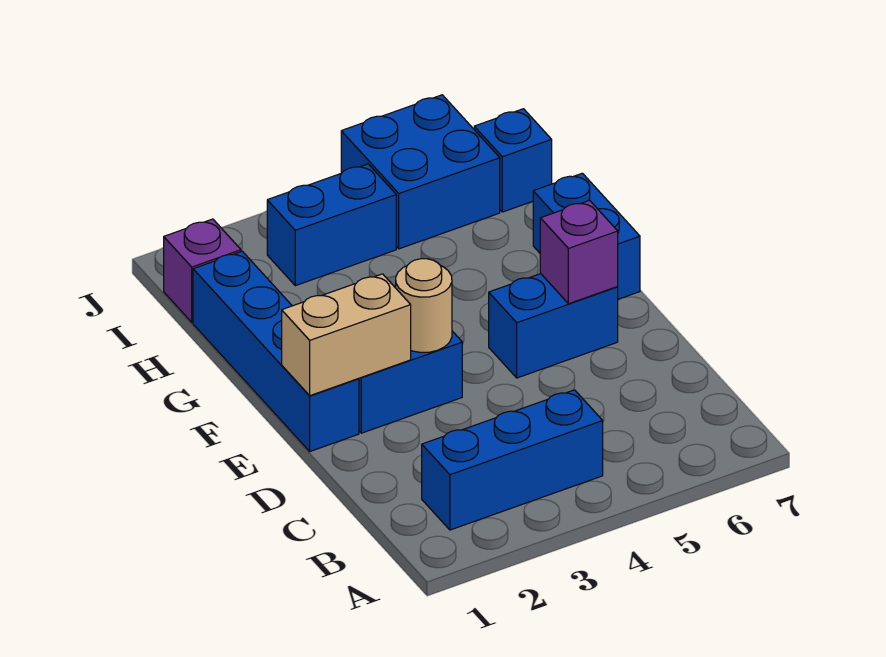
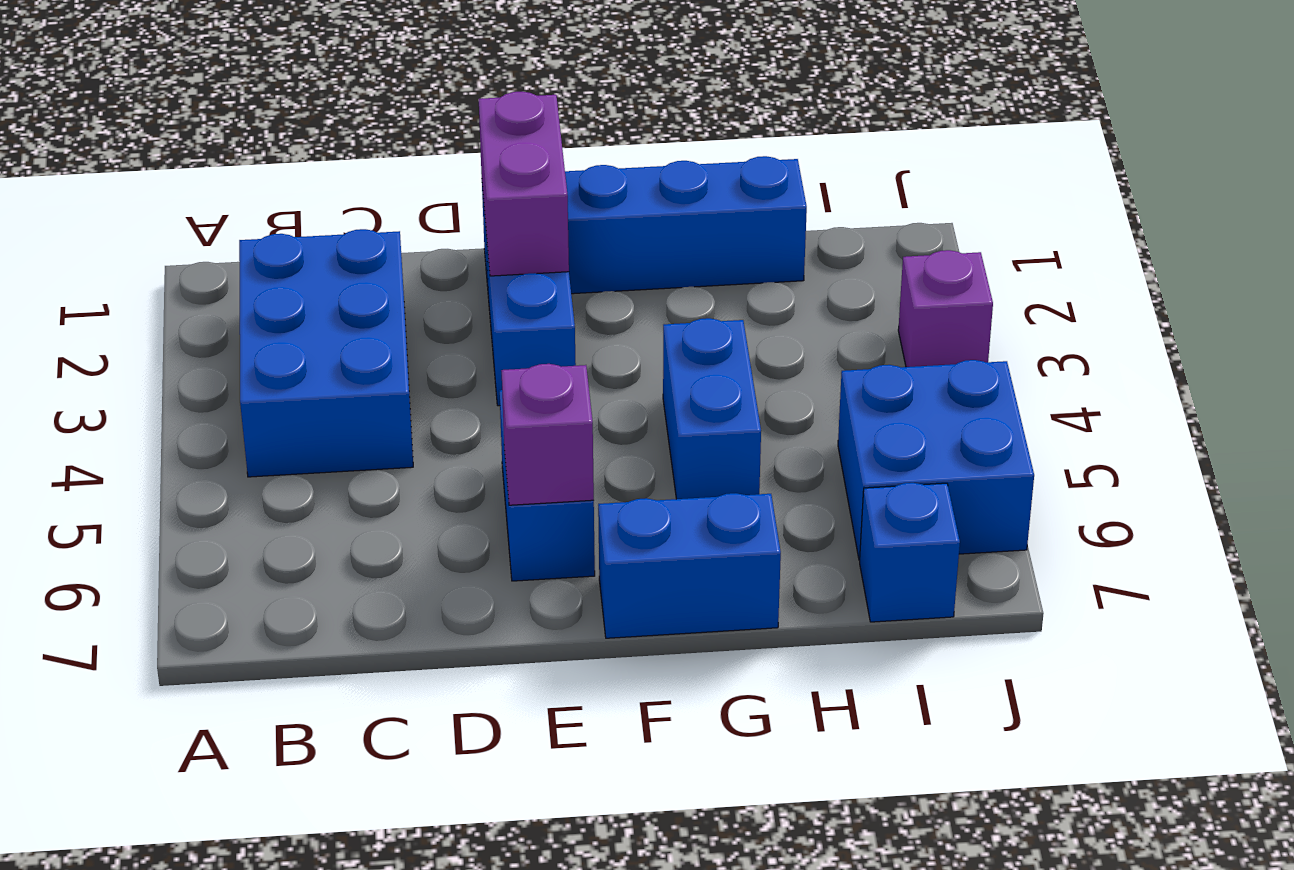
blue 1x3 brick [422,390,603,530] -> blue 2x3 brick [239,229,413,477]
tan 1x2 brick [282,274,411,396] -> purple 1x2 brick [479,92,569,276]
tan 1x1 round brick [396,259,452,352] -> none
purple 1x1 brick [164,219,241,322] -> purple 1x1 brick moved to [898,250,993,367]
blue 1x2 brick [267,164,396,286] -> blue 1x2 brick moved to [663,318,761,499]

